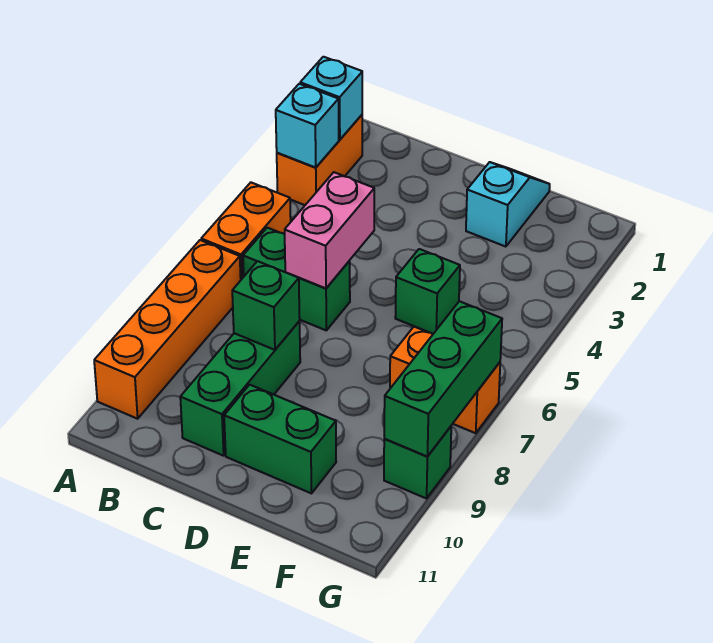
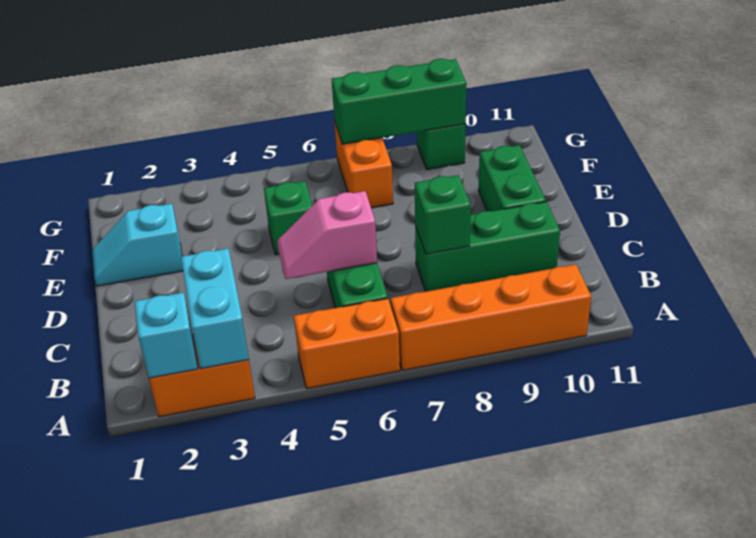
cyan 1x1 brick [276,84,339,167] -> cyan 1x2 brick [181,248,249,368]
pink 1x2 brick [285,172,374,288] -> pink 1x2 slope [277,191,377,279]

